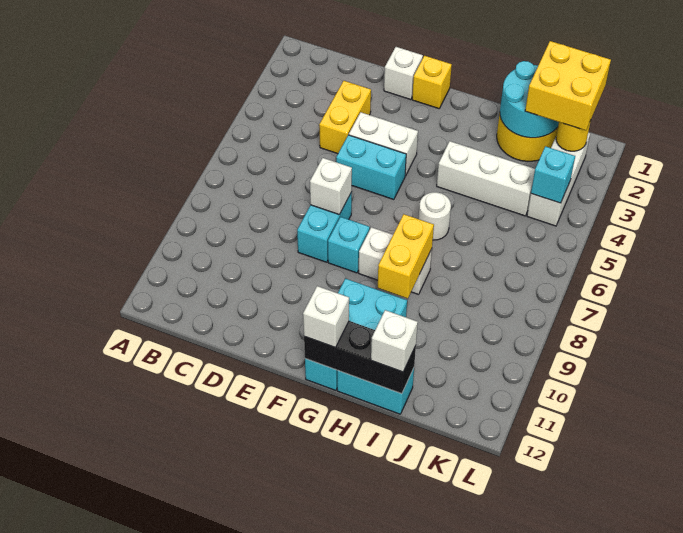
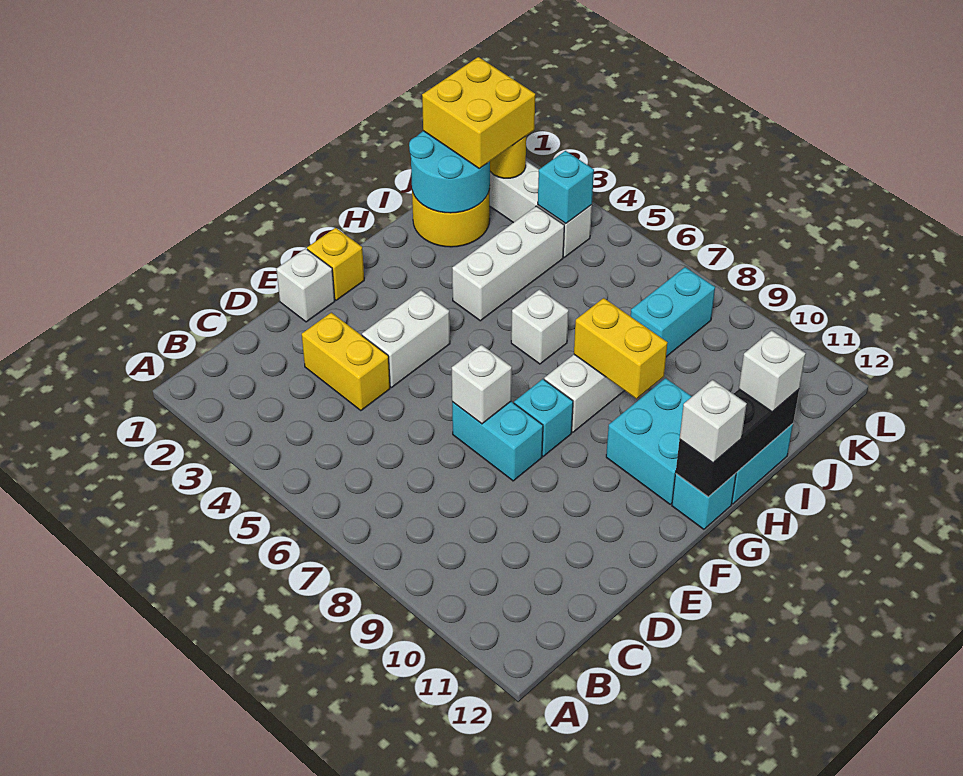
cyan 1x2 brick [336,135,406,200] -> cyan 1x2 brick moved to [631,267,715,357]
white 1x1 round brick [419,192,451,240] -> white 1x1 brick [511,289,569,364]

